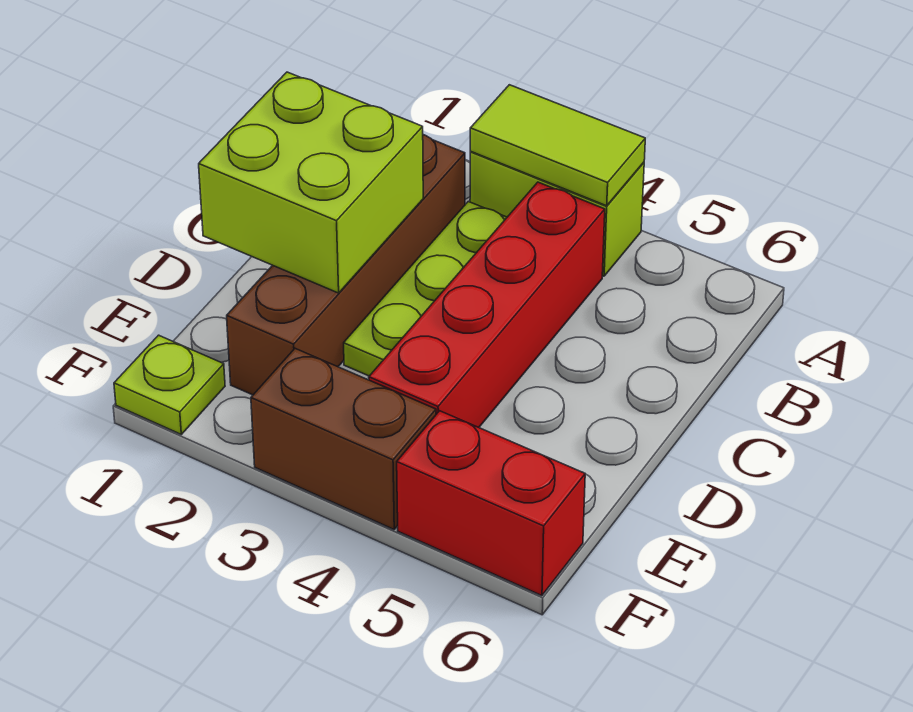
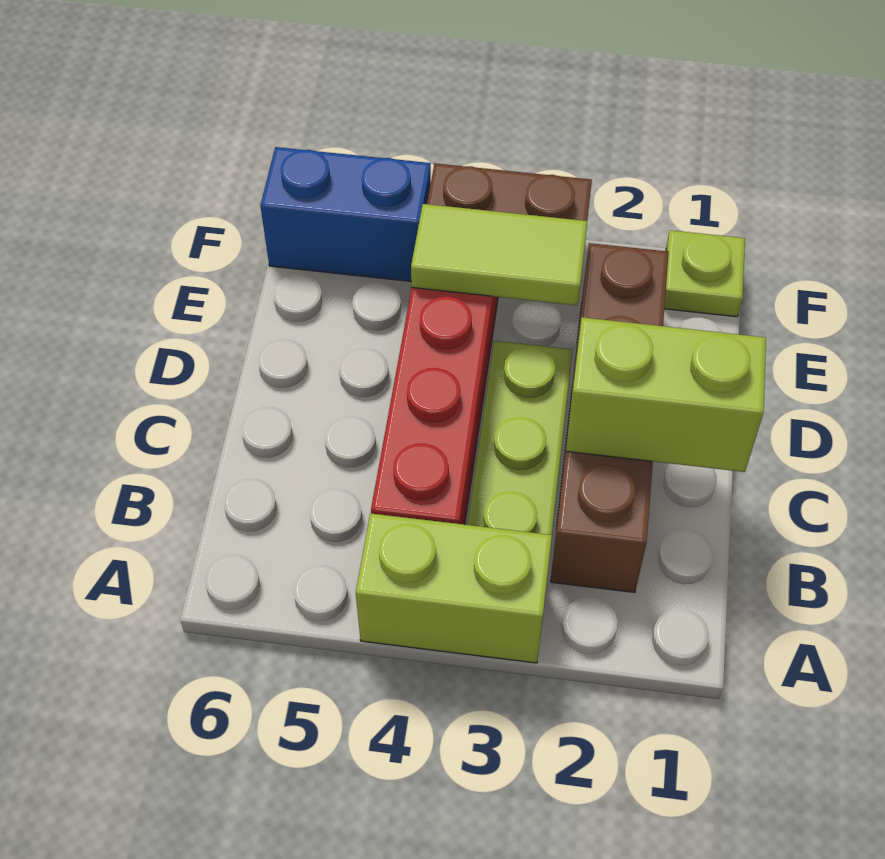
lime 1x2 tile [470,85,645,206] -> lime 1x2 tile moved to [411,204,587,305]
lime 2x2 brick [199,72,423,293] -> lime 1x2 brick [566,317,766,472]
red 1x2 brick [397,411,585,596] -> blue 1x2 brick [260,147,431,281]

